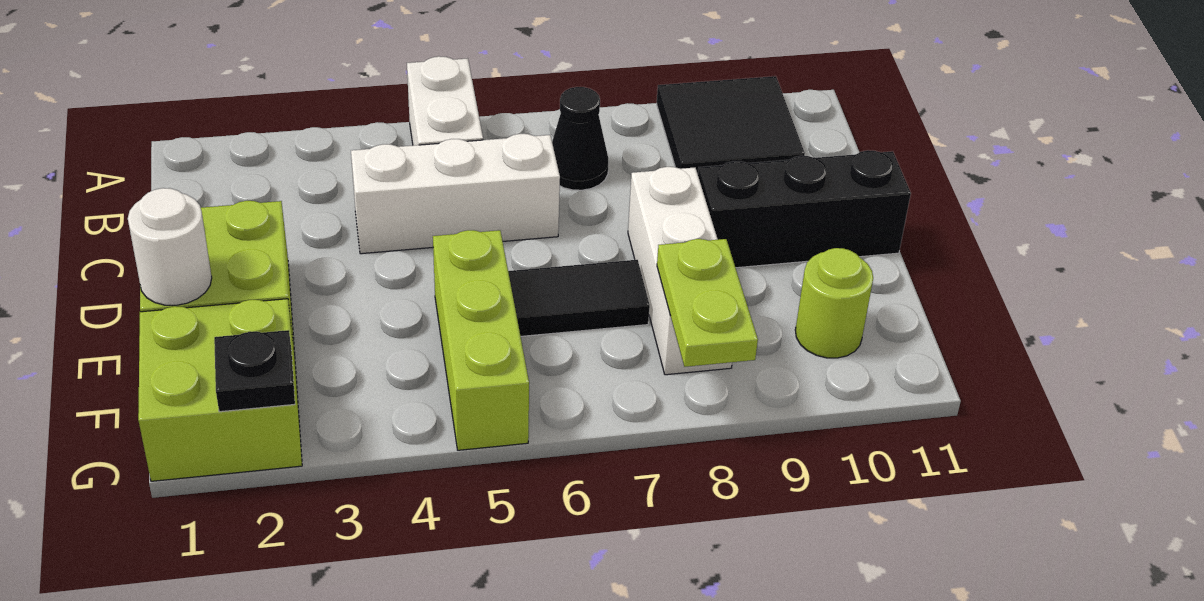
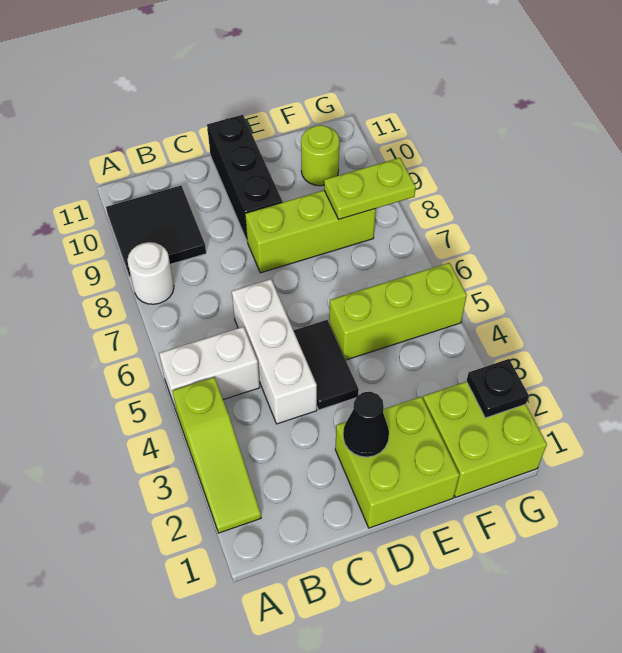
none -> lime 1x3 slope [172,377,261,533]
black 1x1 cone [552,87,608,190] -> black 1x1 cone moved to [343,392,389,457]
white 1x3 brick [628,167,732,375] -> lime 1x3 brick [245,191,376,273]
white 1x1 round brick [128,188,212,305] -> white 1x1 round brick moved to [127,242,174,304]
black 1x2 tile [508,260,650,336] -> black 1x2 tile moved to [293,320,359,410]

